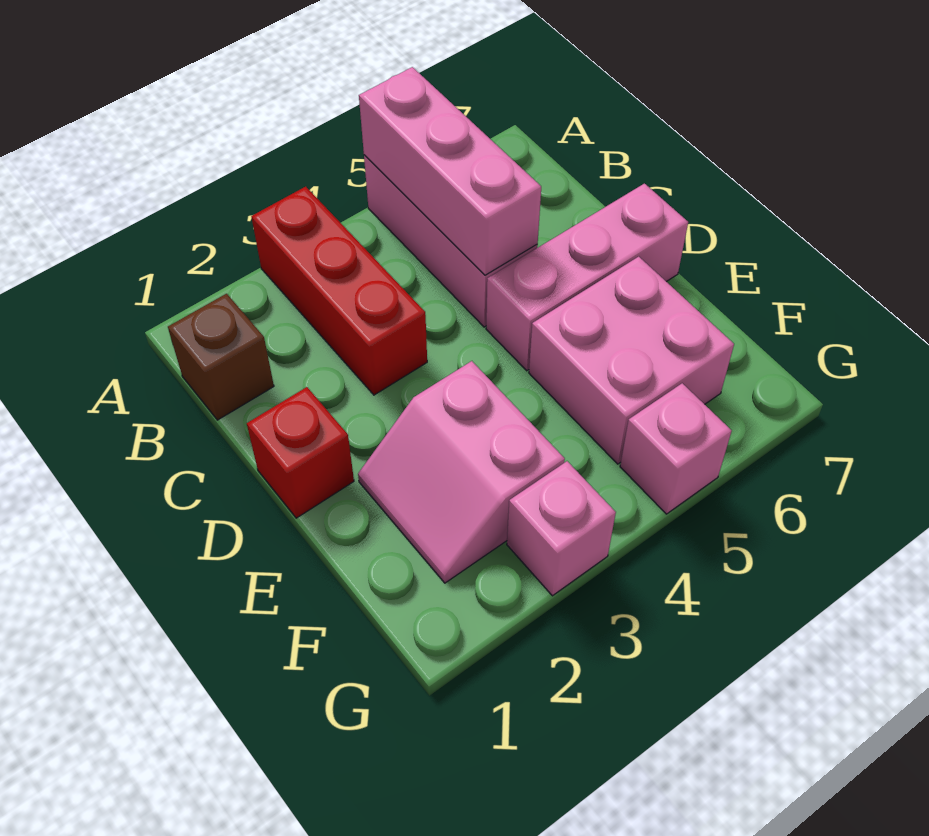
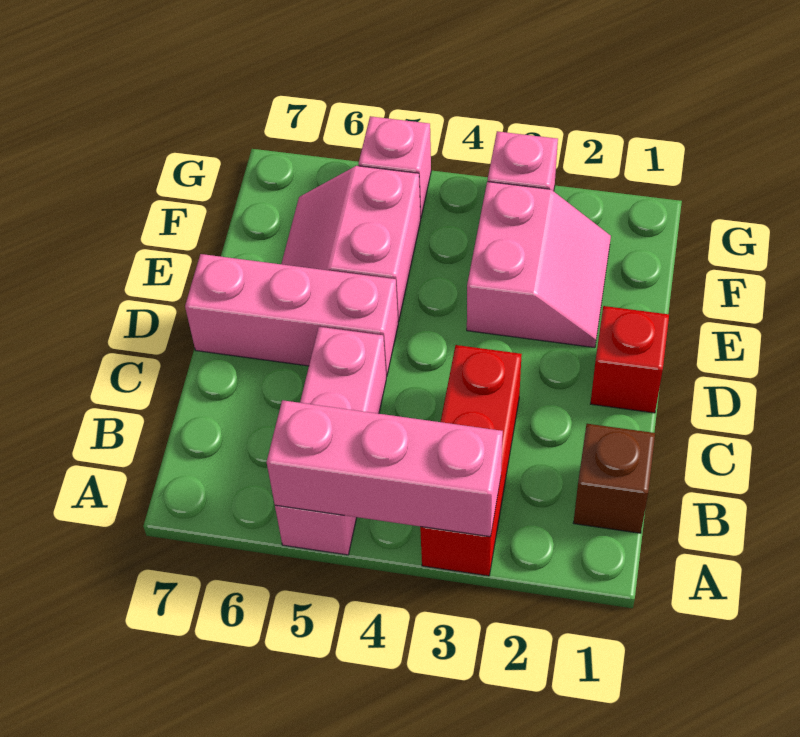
pink 1x3 brick [359,67,541,275] -> pink 1x3 brick turned to [267,400,503,537]
pink 2x2 brick [529,257,734,464] -> pink 2x2 slope [281,166,421,322]

